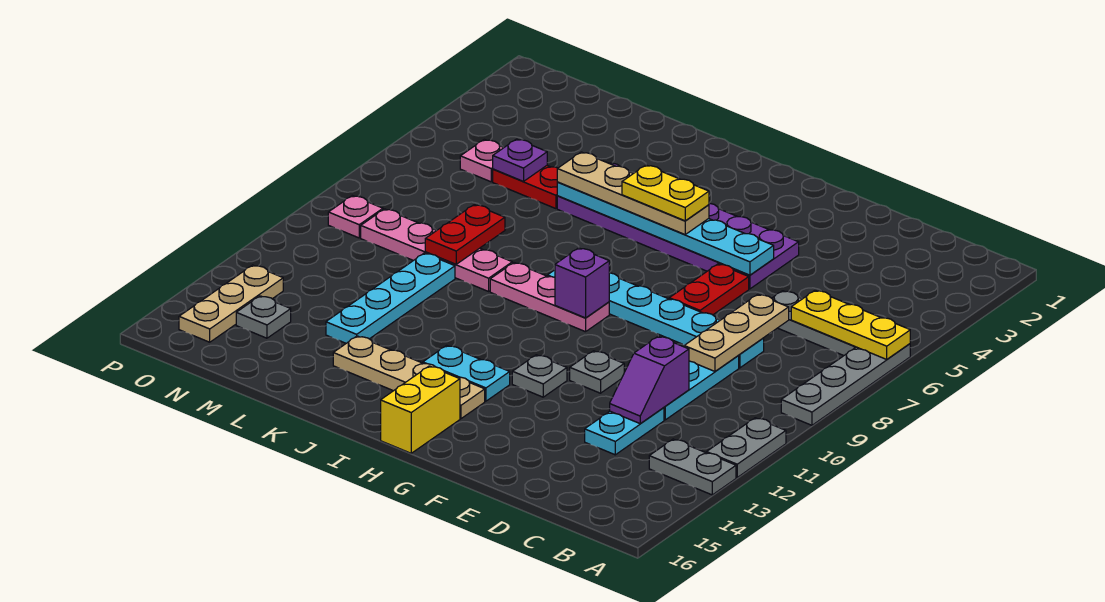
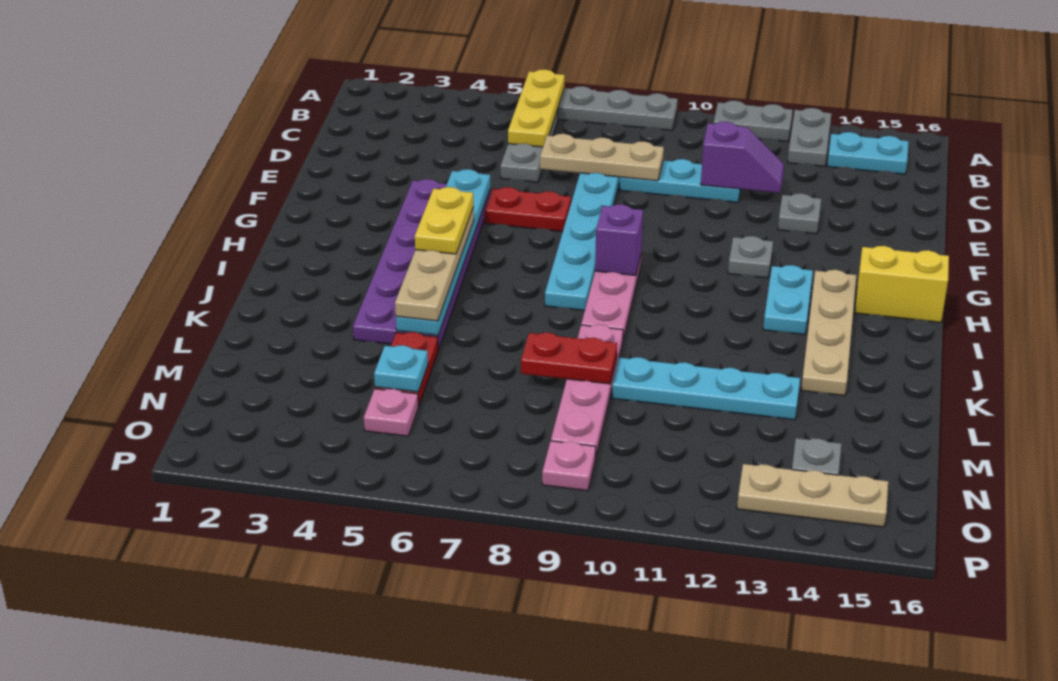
cyan 1x2 plate [585,408,664,455] -> cyan 1x2 plate moved to [827,132,909,174]
grey 1x1 plate [570,351,624,393] -> grey 1x1 plate moved to [778,193,821,234]
purple 1x1 plate [493,139,547,181] -> cyan 1x1 plate [374,345,428,392]

